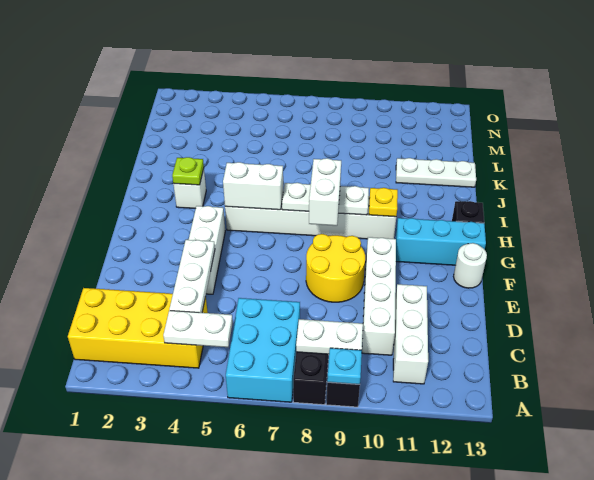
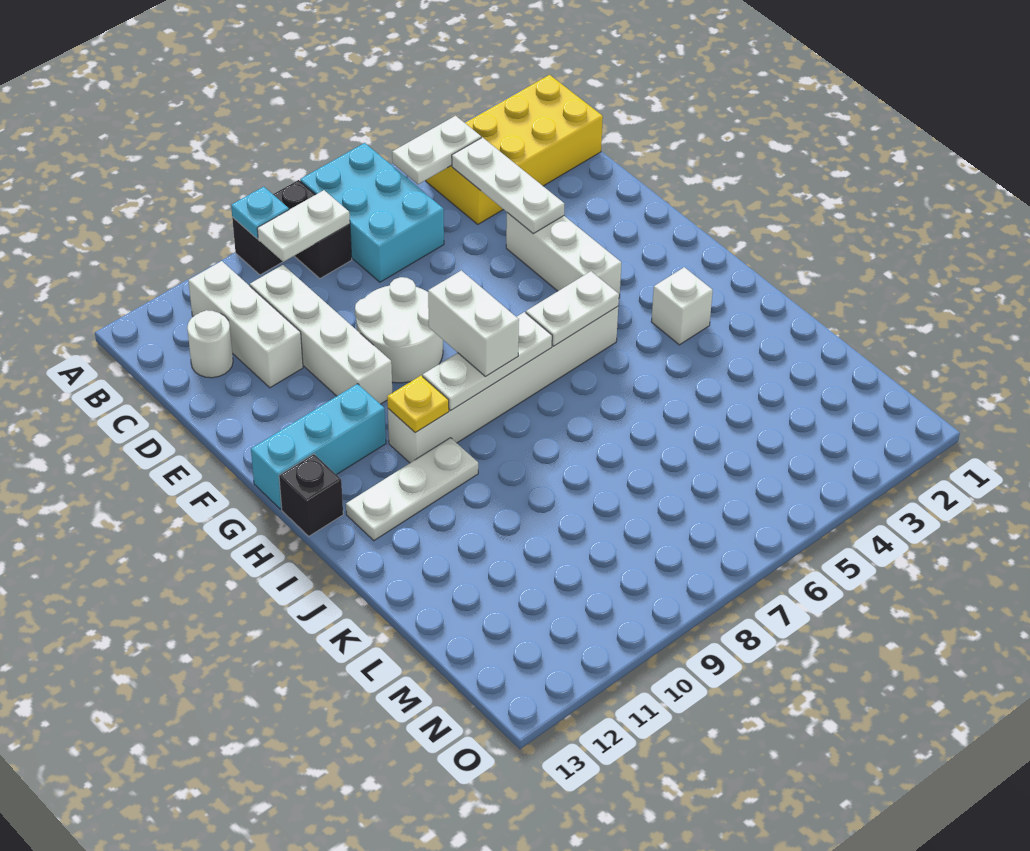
yellow 2x2 round brick [306,234,365,302] -> white 2x2 round brick [355,277,443,383]
white 1x1 round brick [454,243,487,288] -> white 1x1 round brick moved to [187,310,233,378]
white 1x2 brick [223,162,283,210] -> white 1x2 plate [526,271,619,346]
lime 1x1 plate [172,157,204,185] -> none
white 1x3 plate [396,158,476,187] -> white 1x3 plate moved to [346,438,478,541]

